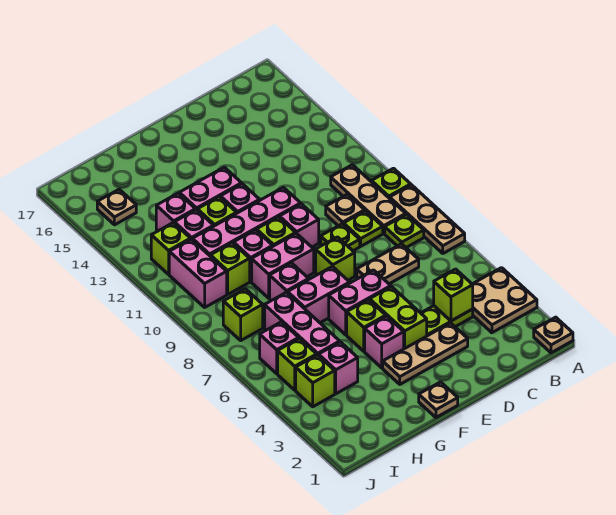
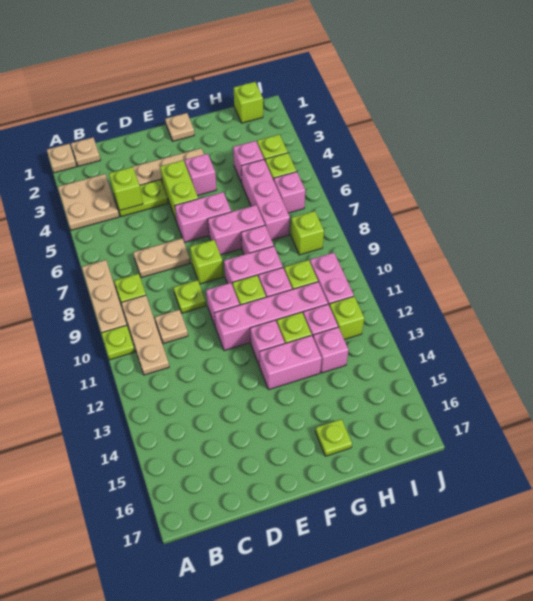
lime 1x1 plate [344,211,383,246] -> lime 1x1 plate moved to [315,419,352,456]
lime 1x1 brick [347,300,386,351] -> lime 1x1 brick moved to [234,82,263,123]
tan 1x1 plate [97,189,136,225] -> tan 1x1 plate moved to [71,138,100,166]

